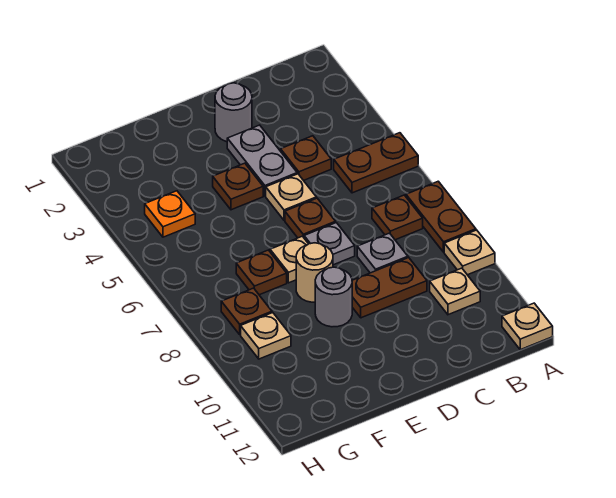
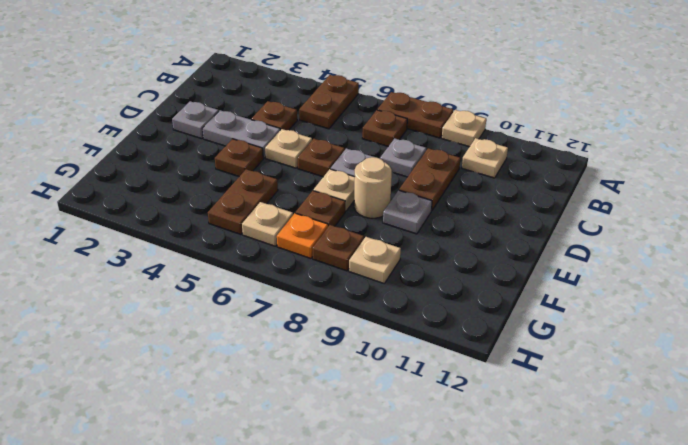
tan 1x1 plate [502,303,553,350] -> tan 1x1 plate moved to [242,202,293,246]
grey 1x1 round brick [215,83,252,142] -> grey 1x1 plate [172,101,219,139]
grey 1x1 round brick [315,267,352,327] -> grey 1x1 plate [383,190,432,234]
none -> brown 1x2 plate [208,169,278,234]
orange 1x1 plate [145,191,195,237] -> orange 1x1 plate moved to [277,213,328,258]

